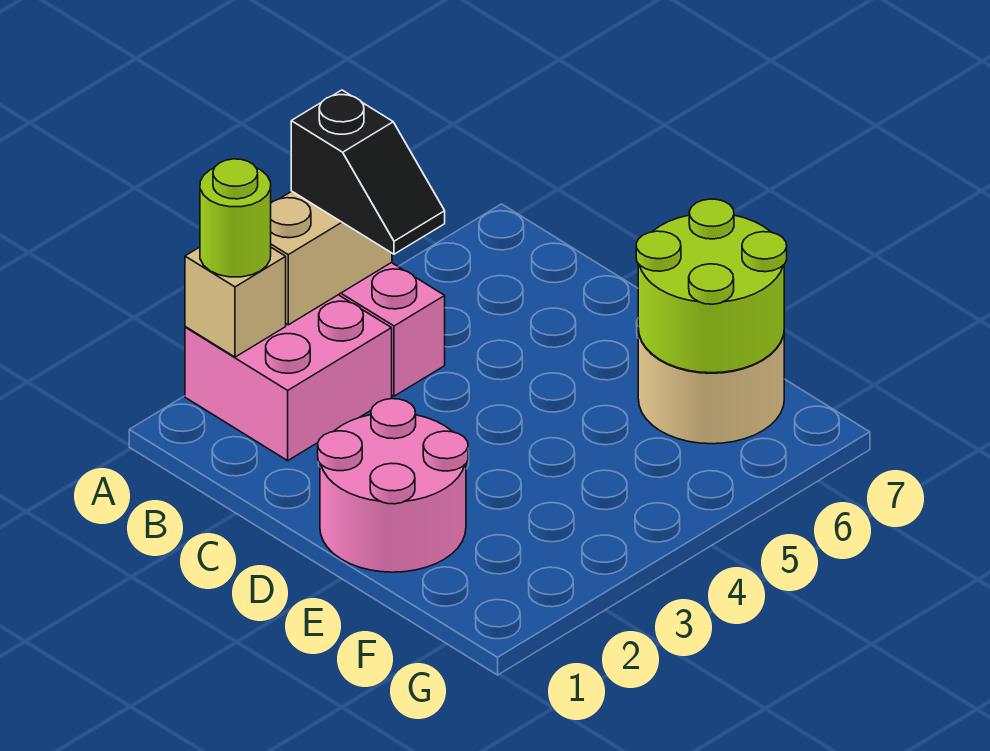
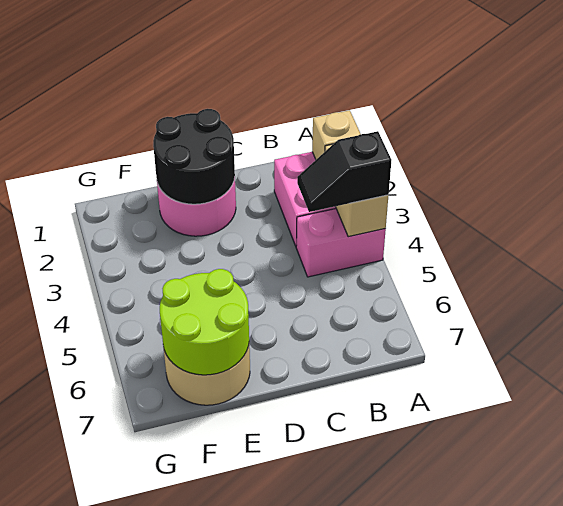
lime 1x1 round brick [200,159,271,277] -> none
none -> black 2x2 round brick [153,109,235,204]

